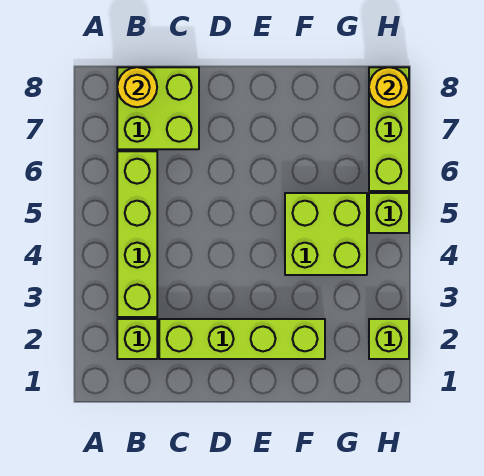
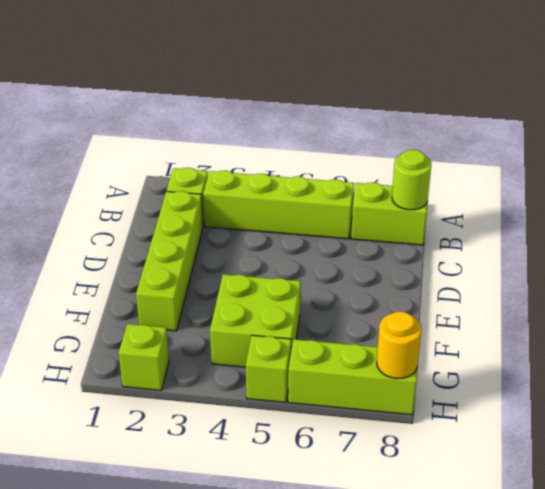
lime 2x2 brick [117,67,199,149] -> lime 1x2 brick [351,182,428,245]
yellow 1x1 round brick [117,67,157,107] -> lime 1x1 round brick [392,150,431,210]

